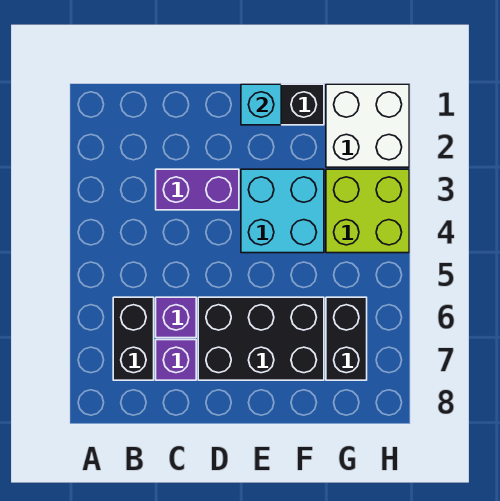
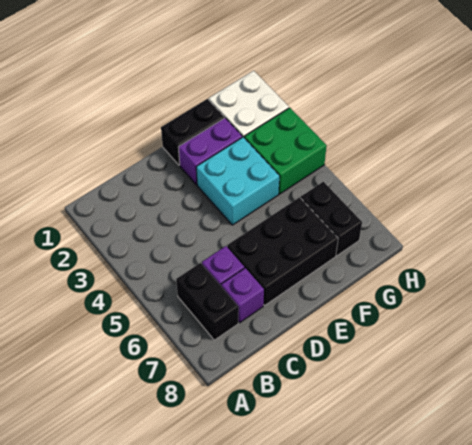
purple 1x2 brick [156,169,239,210] -> purple 1x2 brick moved to [179,118,242,185]
cyan 1x1 brick [241,84,281,125] -> none
lime 2x2 brick [326,169,409,253] -> green 2x2 brick [244,108,327,194]

